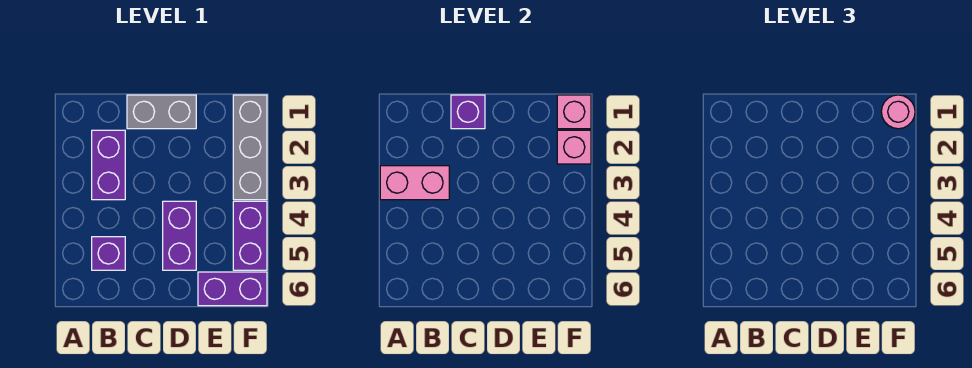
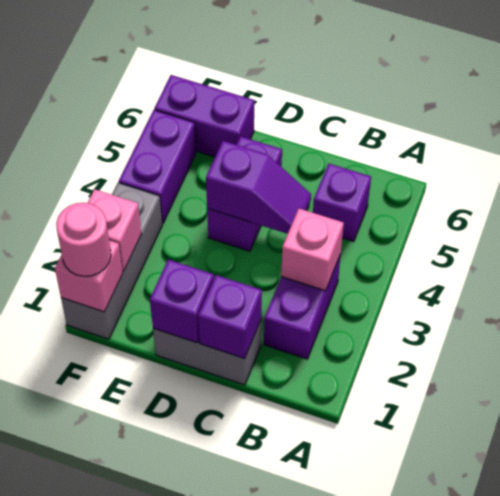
pink 1x2 brick [380,166,449,200] -> pink 1x1 brick [281,209,344,291]
none -> purple 1x2 slope [206,141,311,234]
none -> purple 1x1 brick [150,260,214,343]

